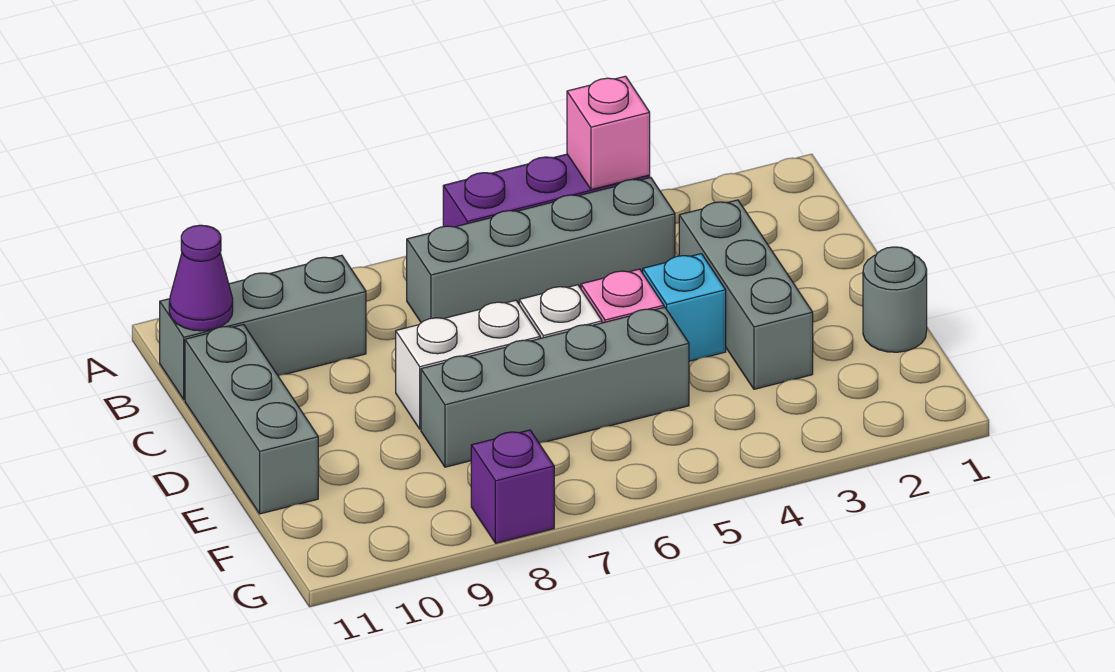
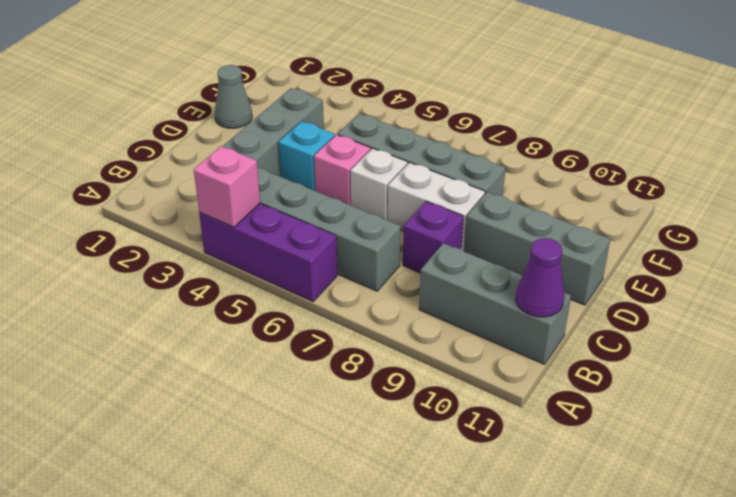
grey 1x3 brick [185,324,318,514] -> grey 1x3 brick turned to [464,192,610,305]
grey 1x1 round brick [863,247,927,352] -> grey 1x1 cone [215,65,252,128]
purple 1x1 brick [471,430,554,543] -> purple 1x1 brick moved to [403,201,464,273]

